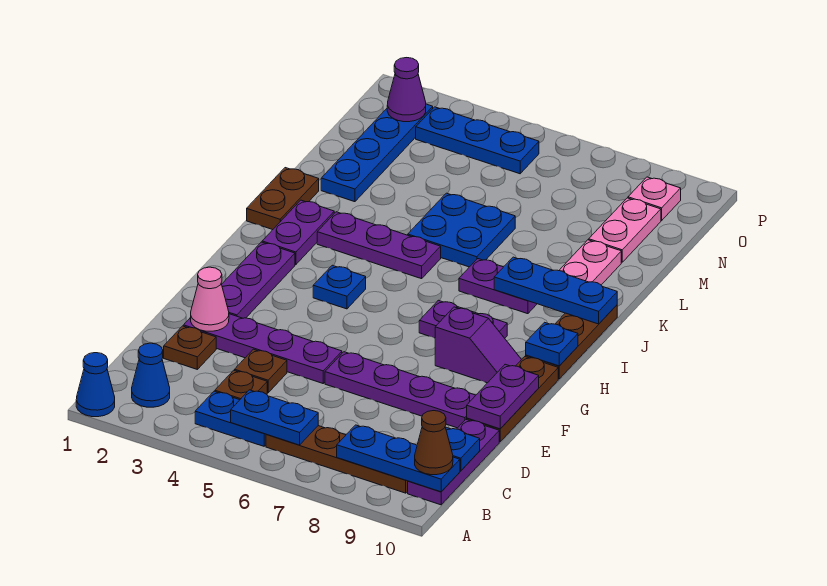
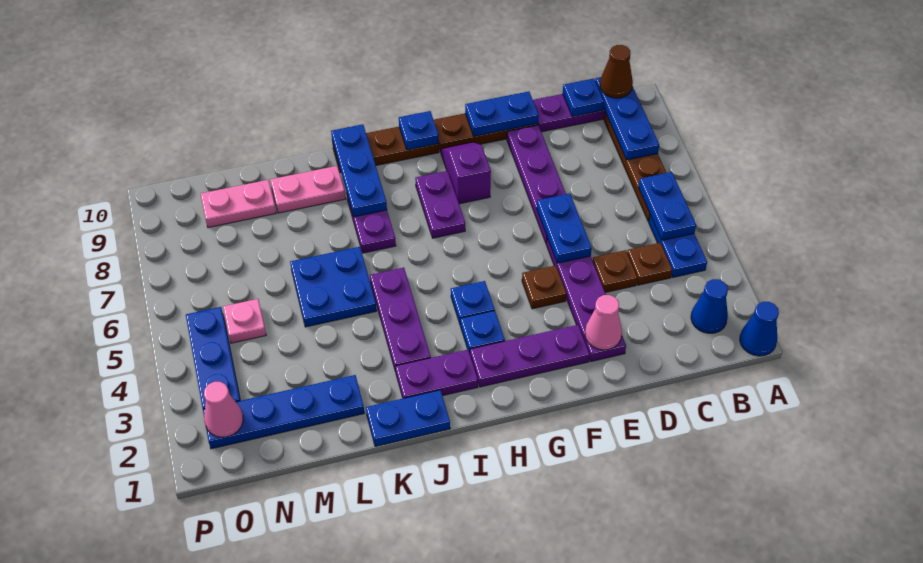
brown 1x1 plate [164,326,216,369] -> brown 1x1 plate moved to [522,265,567,309]
none -> blue 1x2 plate [537,193,592,263]
purple 1x2 plate [467,364,539,429] -> blue 1x2 plate [465,91,539,136]
none -> blue 1x1 plate [460,311,505,353]
brown 1x2 plate [247,168,319,230] -> blue 1x2 plate [366,390,450,446]
purple 1x1 cone [387,58,426,122] -> pink 1x1 cone [204,382,243,437]
pink 1x1 plate [628,177,681,220] -> pink 1x1 plate moved to [223,299,266,343]

